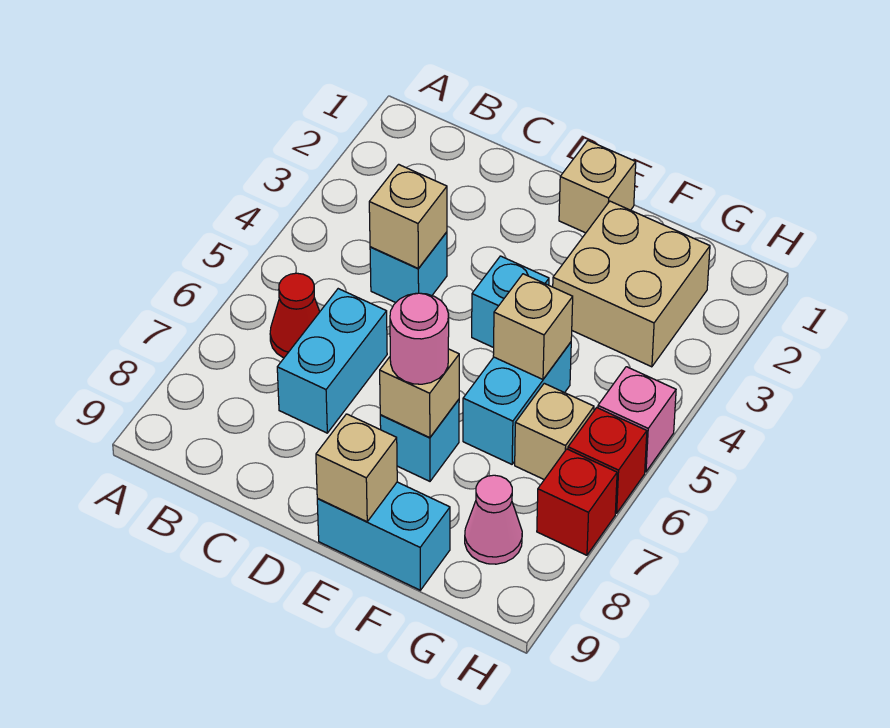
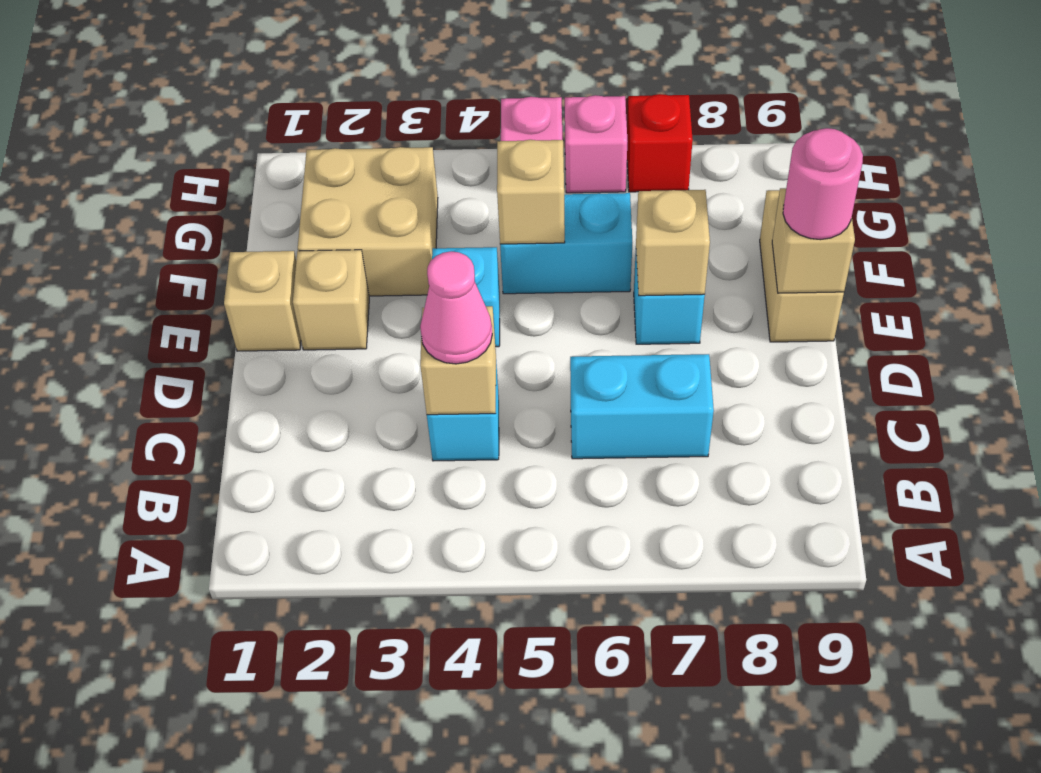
red 1x1 cone [270,273,320,358] -> none
pink 1x1 round brick [390,293,449,384] -> pink 1x1 round brick moved to [783,128,863,240]
cyan 1x2 brick [317,482,450,590] -> tan 1x2 brick [760,190,844,342]
tan 1x1 brick [515,383,594,479] -> tan 1x1 brick moved to [293,250,369,350]
pink 1x1 cone [465,475,522,564] -> pink 1x1 cone moved to [420,251,492,364]
red 1x1 brick [568,408,647,513] -> pink 1x1 brick [565,95,627,193]

